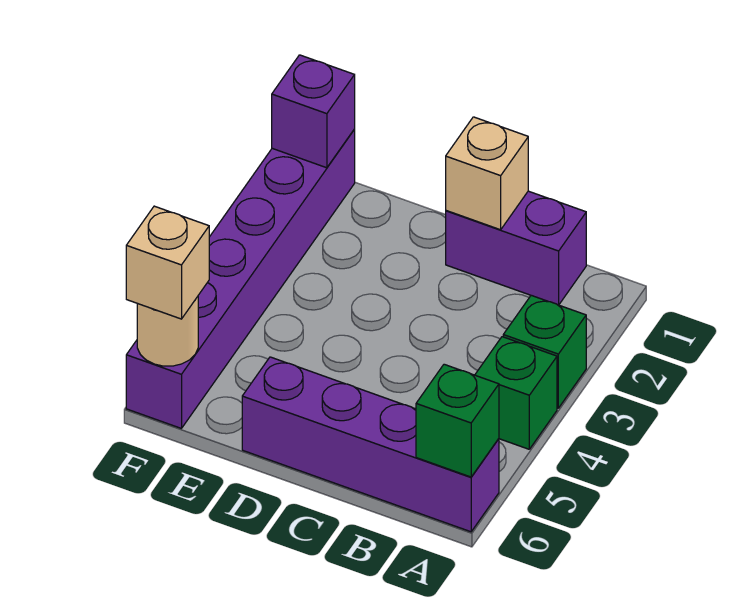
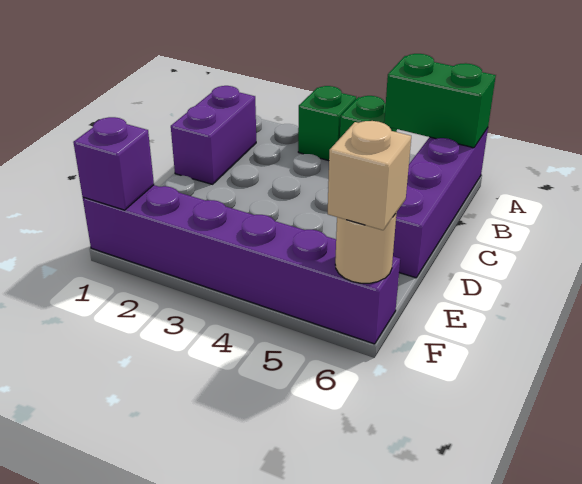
green 1x1 brick [416,364,499,477] -> green 1x2 brick [384,54,496,148]
tan 1x1 brick [446,117,528,230] -> none

